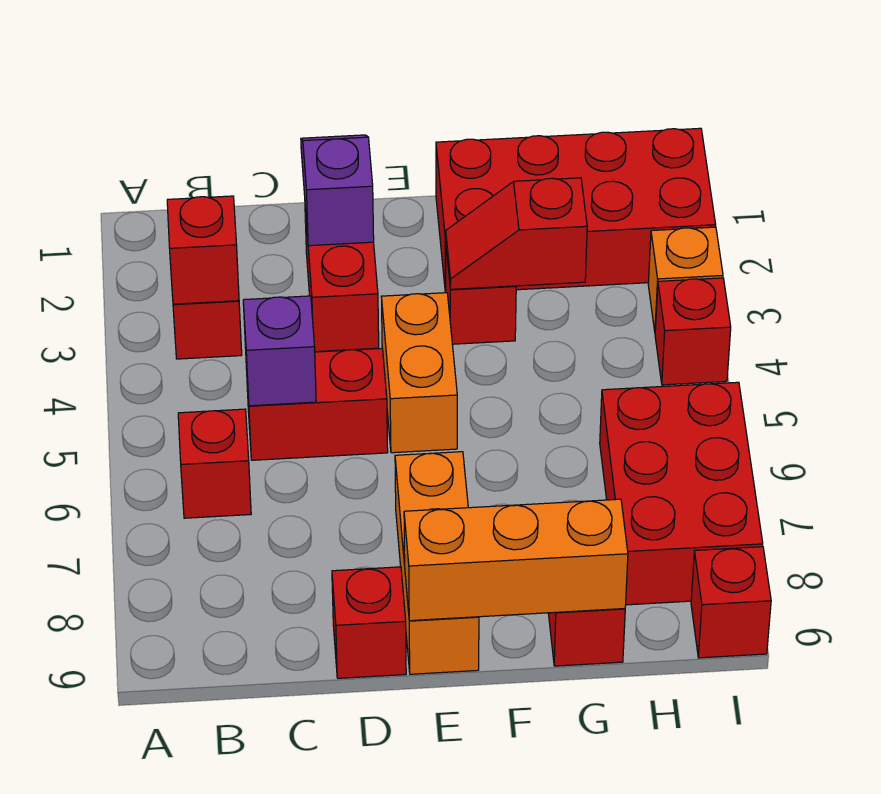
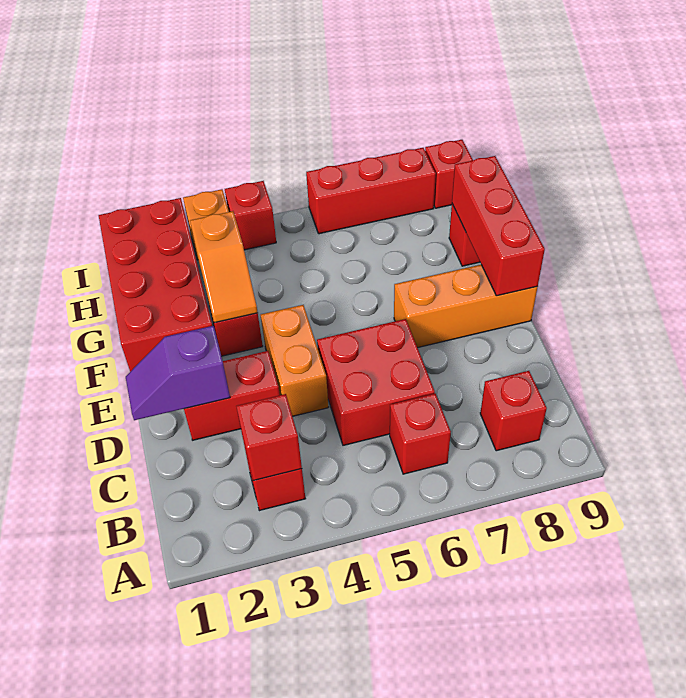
red 1x2 brick [246,348,388,460] -> red 2x2 brick [317,319,435,445]
purple 1x1 brick [243,296,316,406] -> none
red 1x1 brick [332,567,406,678] -> red 1x1 brick moved to [480,371,547,451]
orange 1x2 brick [381,292,457,453] -> orange 1x2 brick turned to [261,305,328,416]
orange 1x3 brick [404,499,628,621] -> red 1x3 brick [452,156,545,296]
red 1x2 slope [446,178,587,289] -> orange 1x2 slope [190,211,258,323]
red 2x3 brick [600,382,763,605] -> red 1x3 brick [306,148,436,234]

